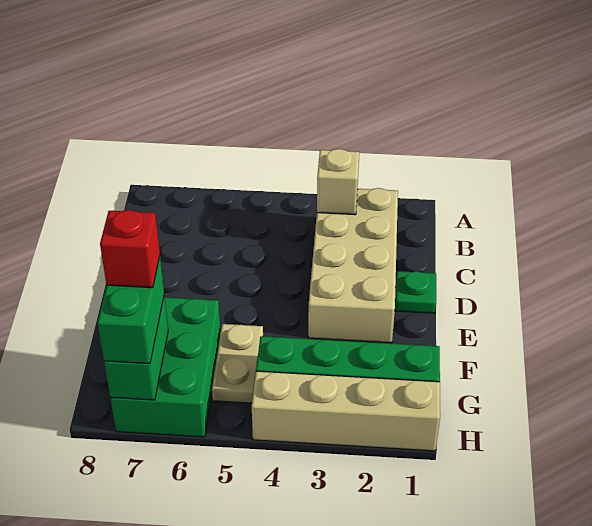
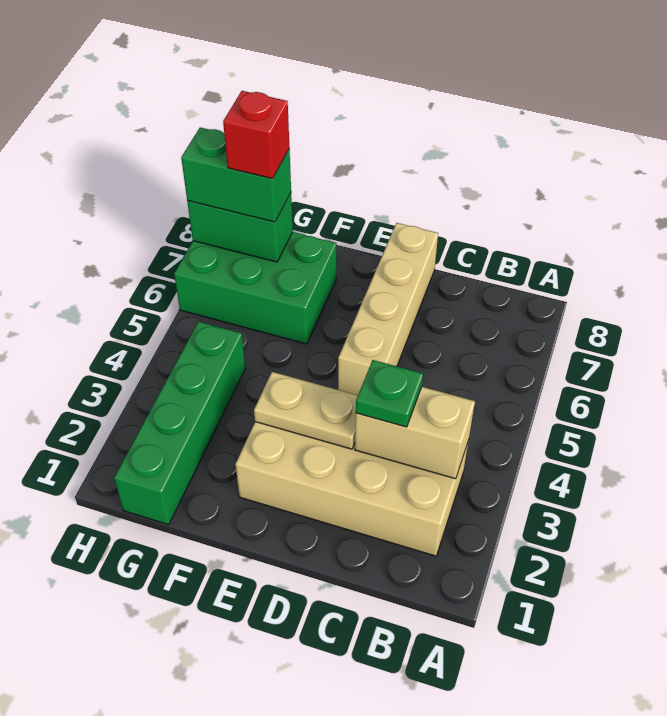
tan 1x1 brick [317,149,359,215] -> tan 1x2 brick [355,387,475,479]
green 1x1 plate [395,271,436,313] -> green 1x1 plate moved to [356,360,423,427]
tan 1x2 plate [212,324,263,403] -> tan 1x2 plate moved to [254,372,358,449]
tan 1x4 brick [252,371,440,451] -> tan 1x4 brick moved to [338,223,438,395]

